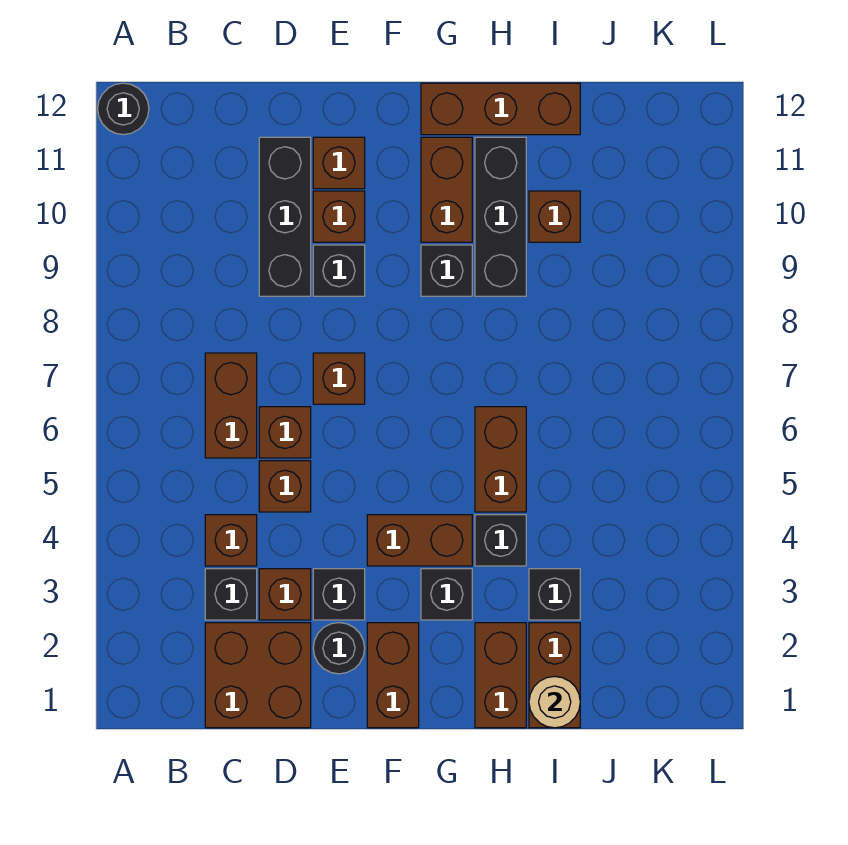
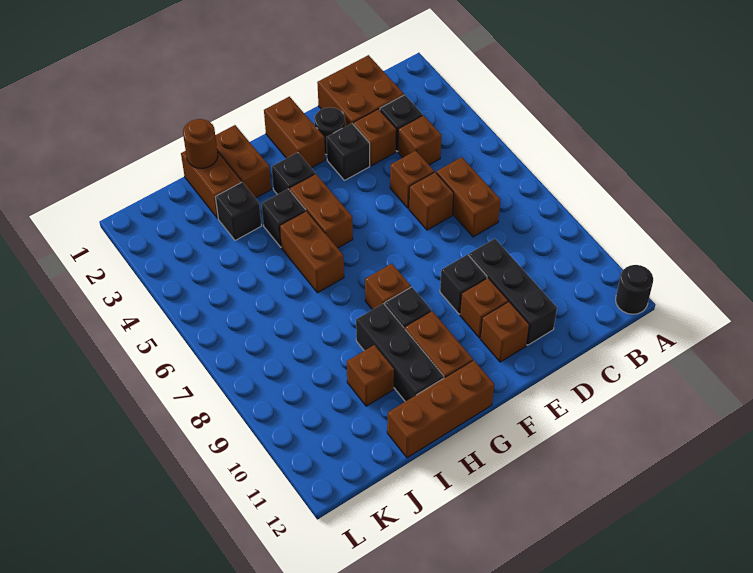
brown 1x1 brick [313,353,365,404] -> brown 1x1 brick moved to [365,264,411,310]
brown 1x2 brick [367,515,472,566] -> brown 1x2 brick turned to [290,174,353,248]
tan 1x1 round brick [529,676,580,728] -> brown 1x1 round brick [183,119,218,168]

